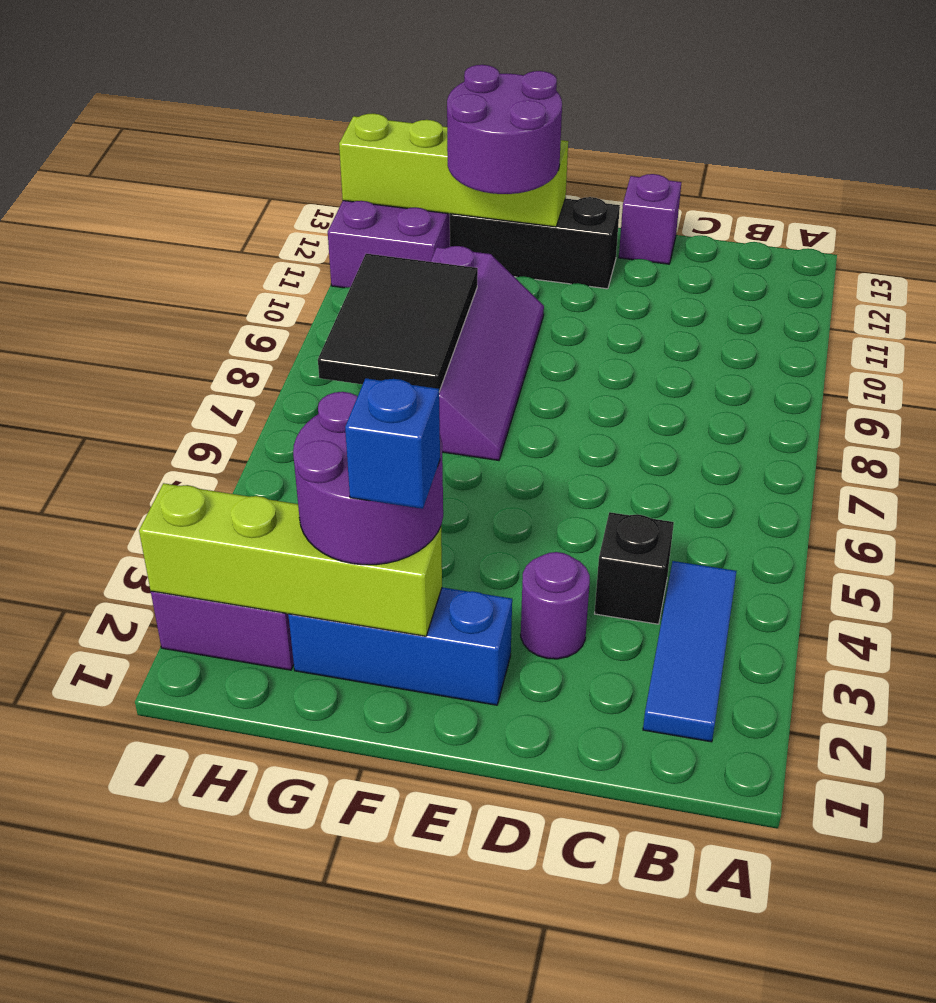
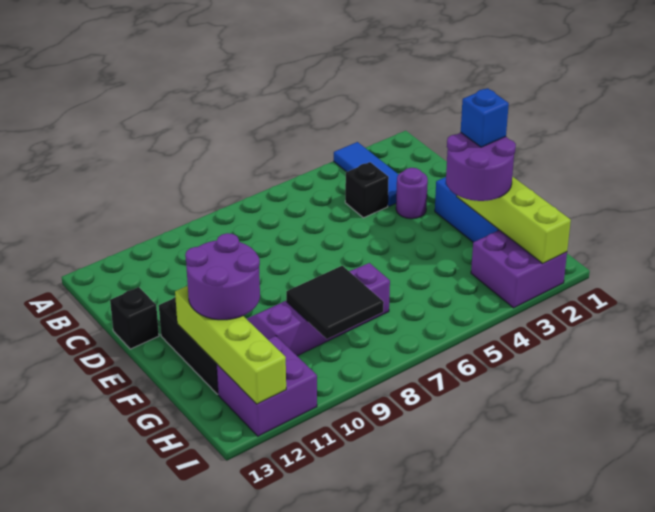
blue 1x3 tile [643,561,736,742] -> blue 1x3 tile turned to [334,142,399,206]
purple 1x1 brick [619,174,681,264] -> black 1x1 brick [110,287,159,349]
black 2x3 tile [318,254,478,391] -> black 2x2 tile [286,266,384,339]

